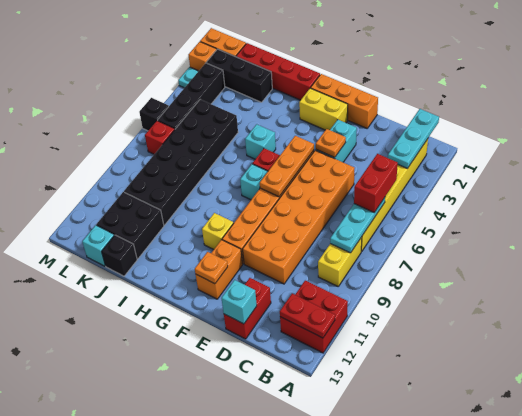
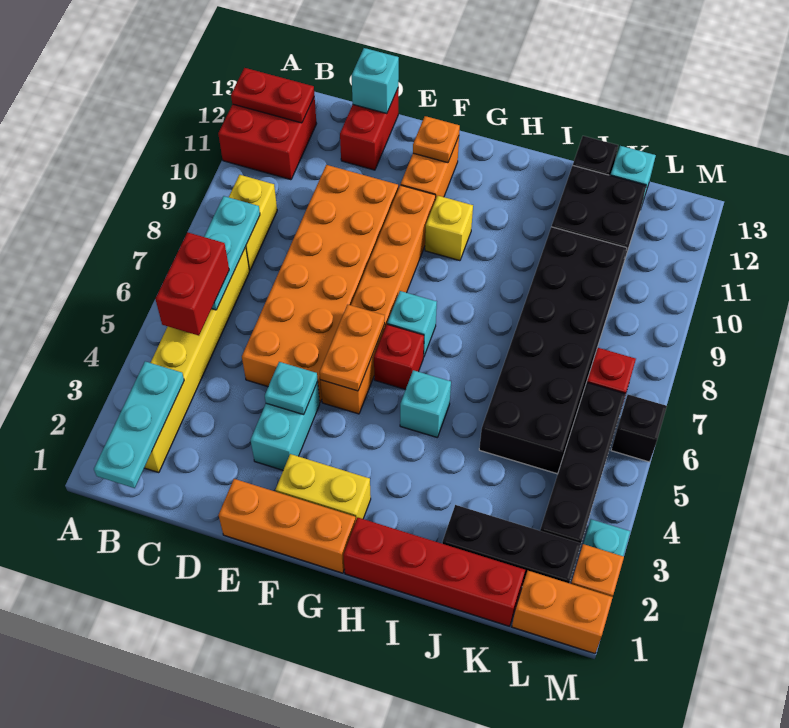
orange 1x1 plate [316,129,346,157] -> cyan 1x1 plate [265,362,318,415]
orange 1x3 plate [260,136,314,197] -> orange 1x2 plate [320,305,385,391]

